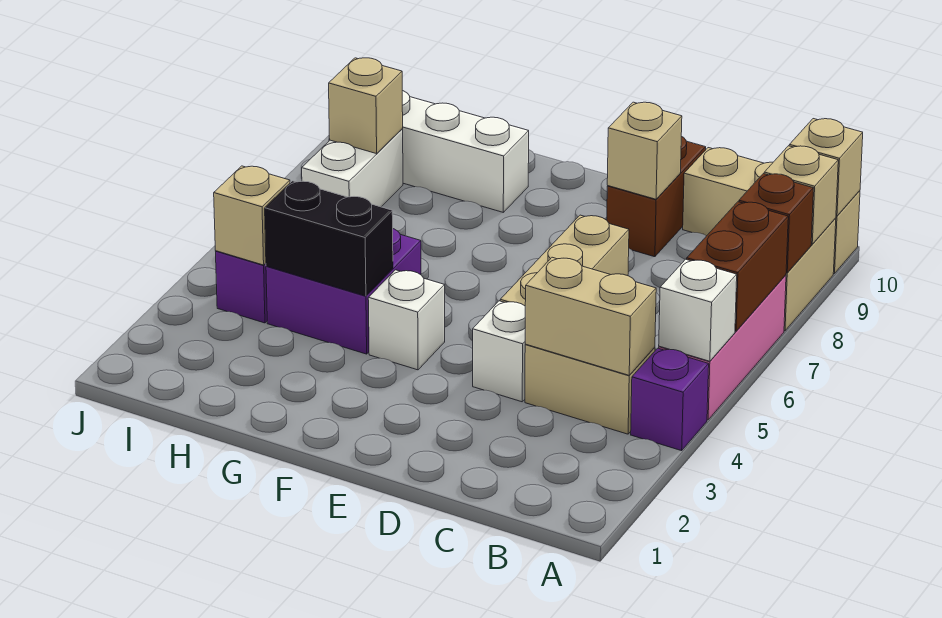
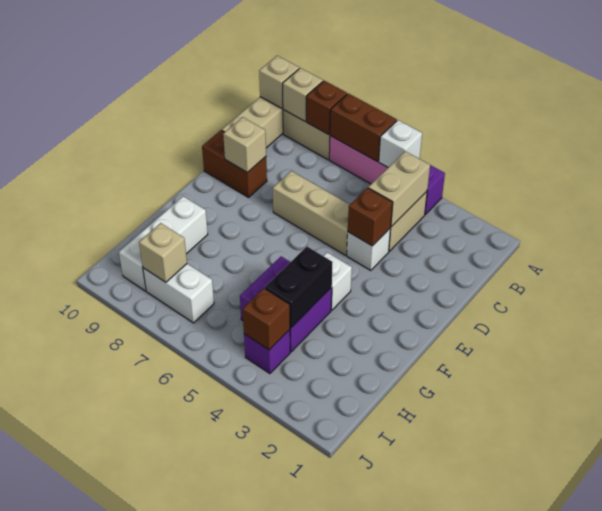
none -> brown 1x1 brick [348,188,393,246]
tan 1x1 brick [214,166,290,265] -> brown 1x1 brick [243,288,290,350]

